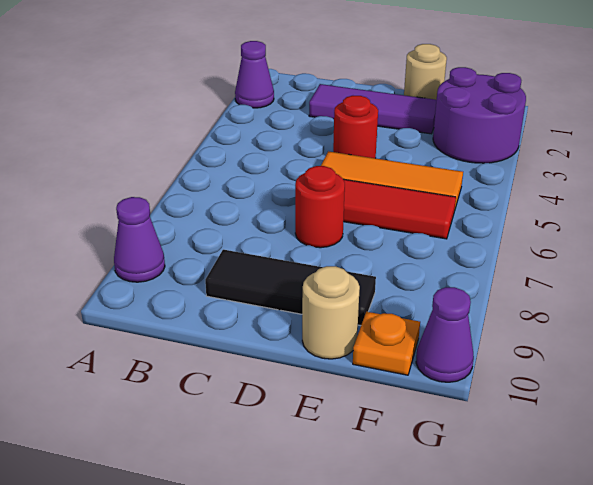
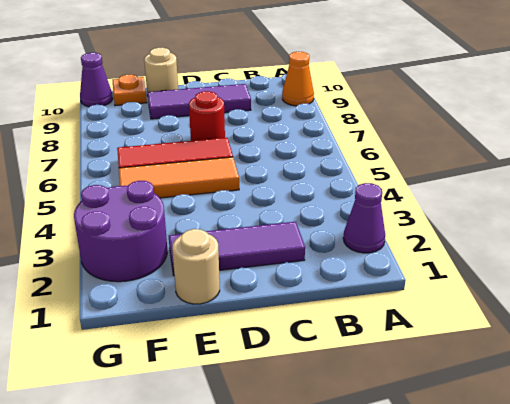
purple 1x1 cone [114,197,165,282] -> orange 1x1 cone [282,52,314,106]
black 1x3 tile [205,250,376,326] -> purple 1x3 tile [148,84,251,119]
red 1x1 round brick [333,96,378,158] -> none

